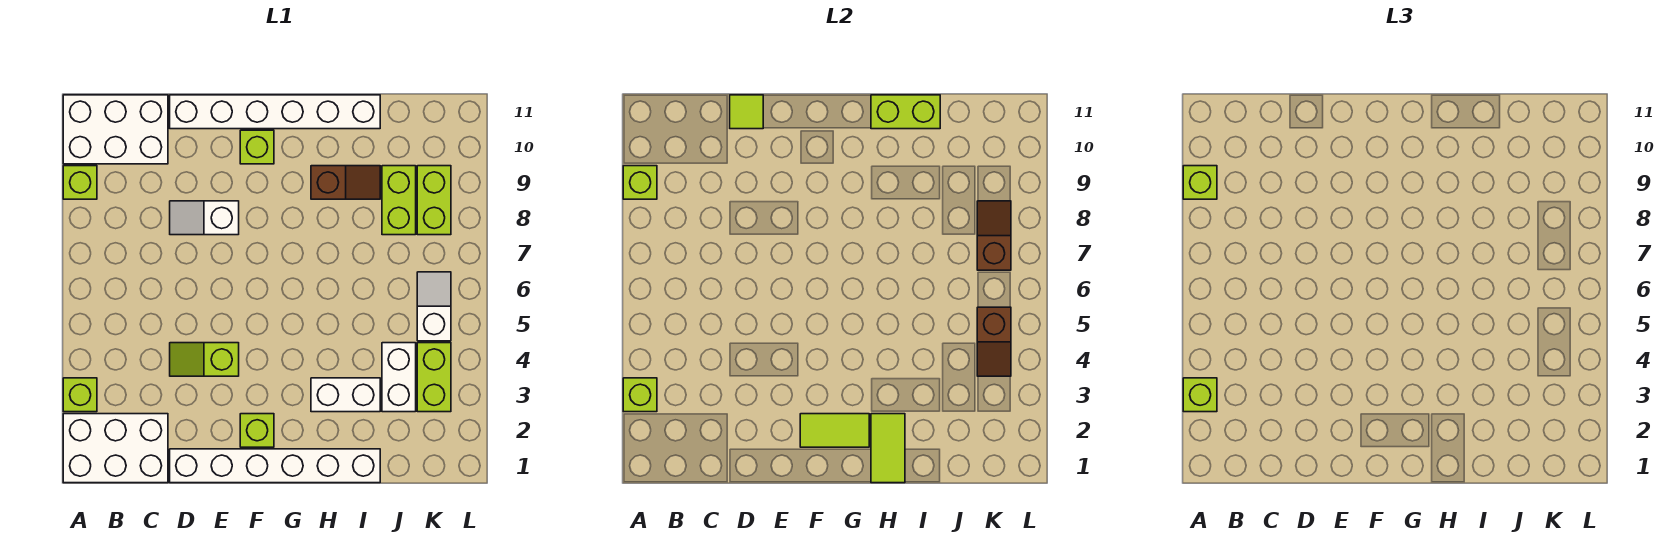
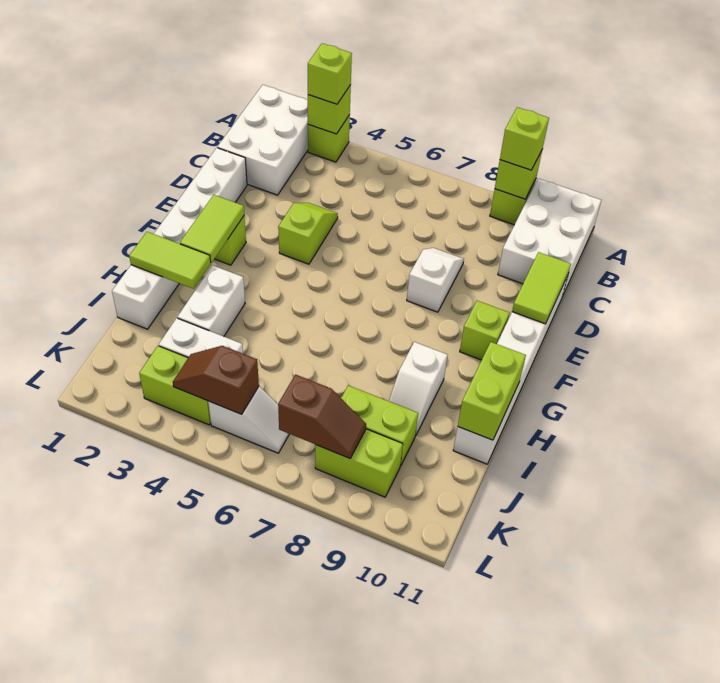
lime 1x1 tile [730,95,763,129] -> lime 1x2 tile [512,252,571,324]
brown 1x2 slope [311,166,380,199] -> white 1x2 slope [389,342,447,436]

